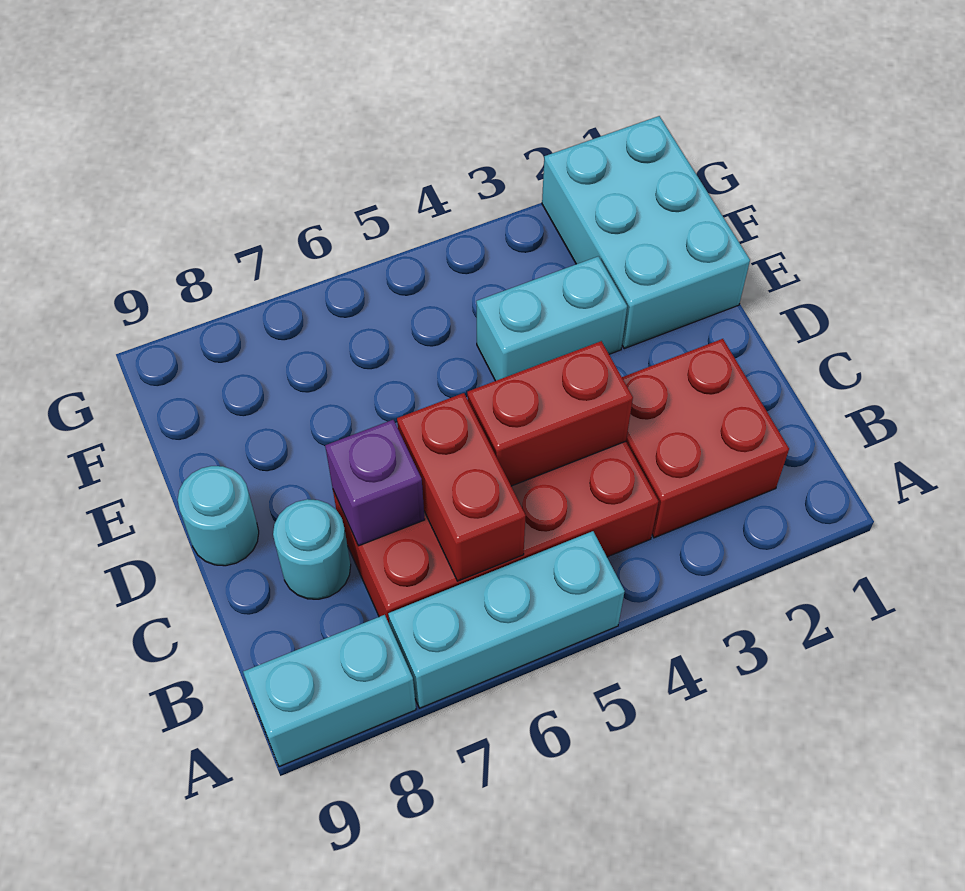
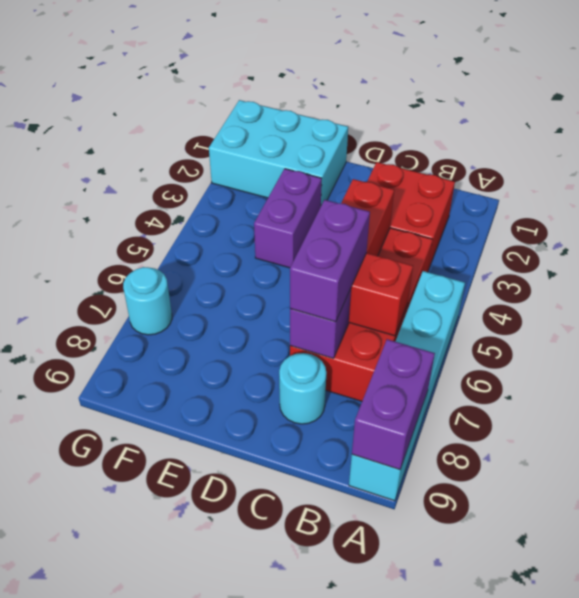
none -> purple 1x2 brick [352,339,435,470]
none -> purple 1x2 brick [290,200,370,322]
cyan 1x1 round brick [178,466,259,566] -> cyan 1x1 round brick moved to [123,267,172,335]
cyan 1x2 brick [476,256,627,381] -> purple 1x2 brick [254,169,322,268]

